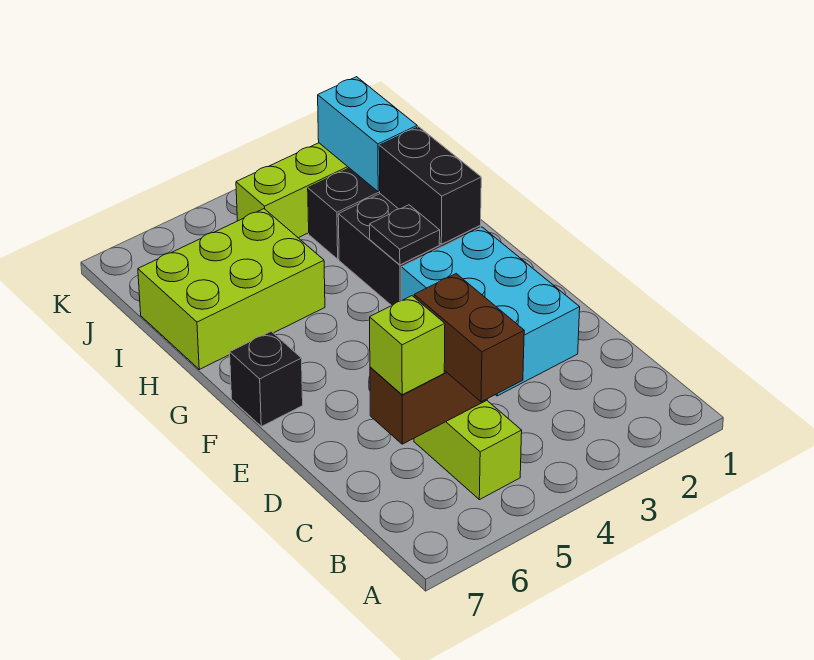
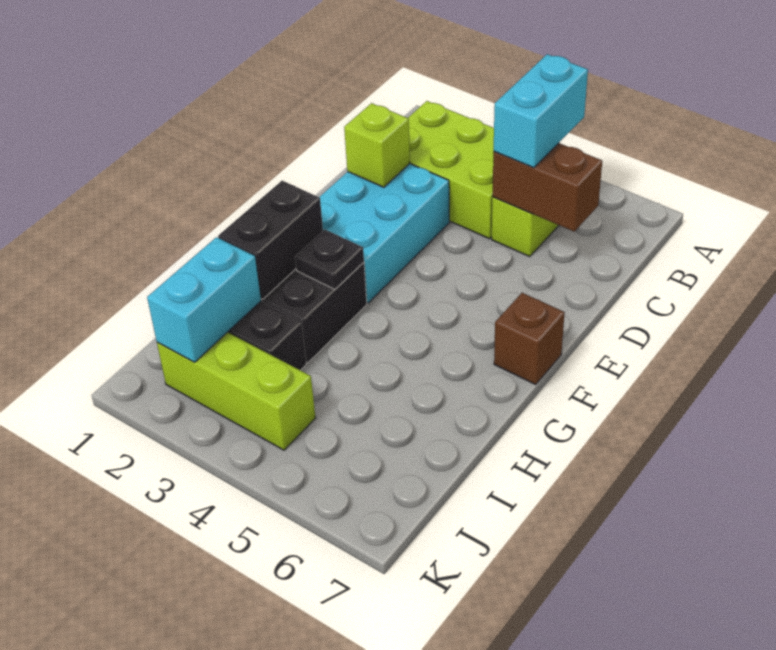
brown 1x2 brick [414,274,524,402] -> cyan 1x2 brick [494,54,588,168]
lime 1x1 brick [370,296,445,395] -> lime 1x1 brick moved to [344,103,410,187]
black 1x1 brick [230,331,303,426] -> brown 1x1 brick [494,293,565,385]
lime 2x3 brick [138,209,325,369] -> lime 2x3 brick moved to [408,101,494,239]

